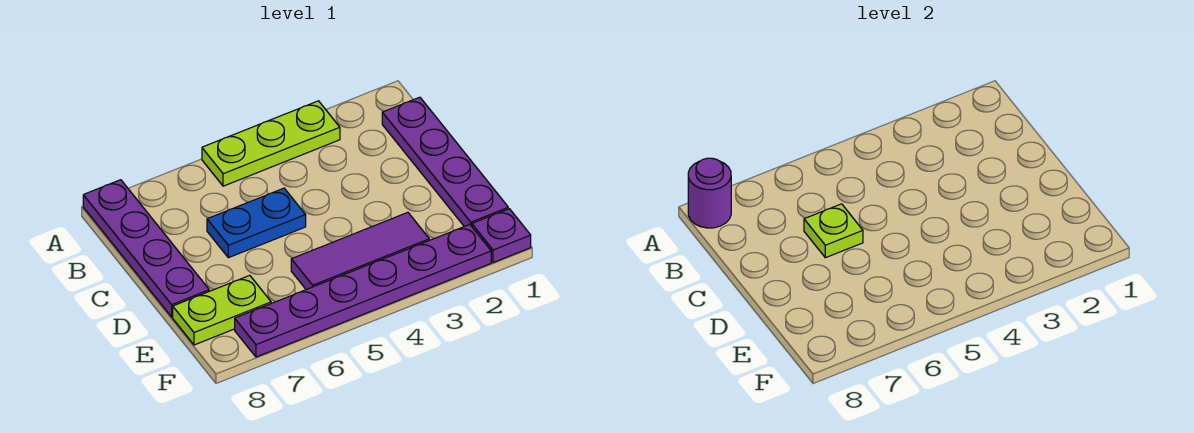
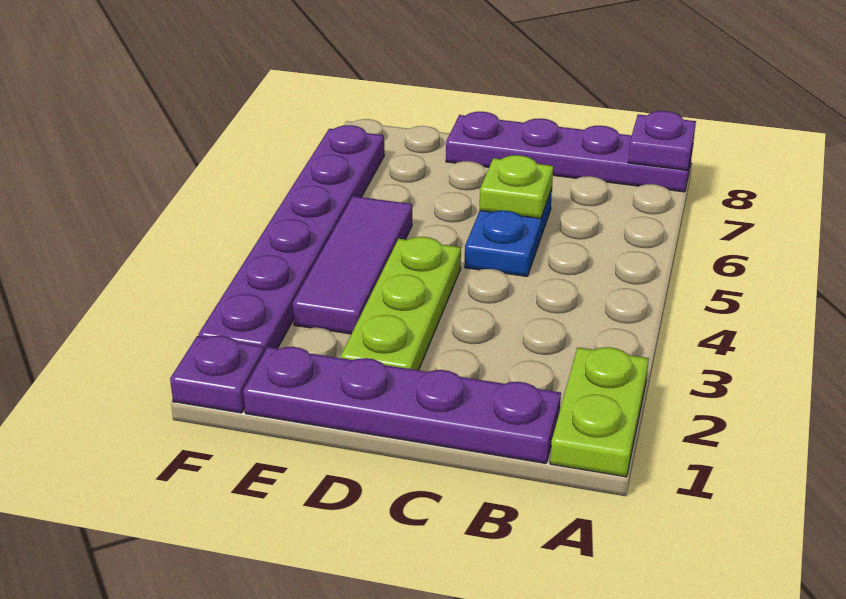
lime 1x3 plate [202,101,340,186] -> lime 1x3 plate moved to [341,237,461,370]
purple 1x1 round brick [688,158,731,228] -> purple 1x1 plate [628,111,696,170]
lime 1x2 plate [173,275,271,345] -> lime 1x2 plate moved to [550,347,649,477]

